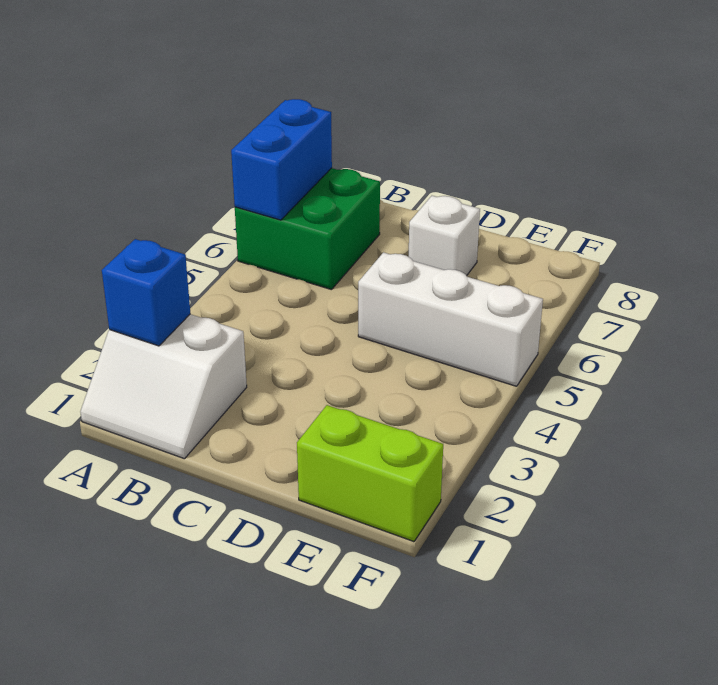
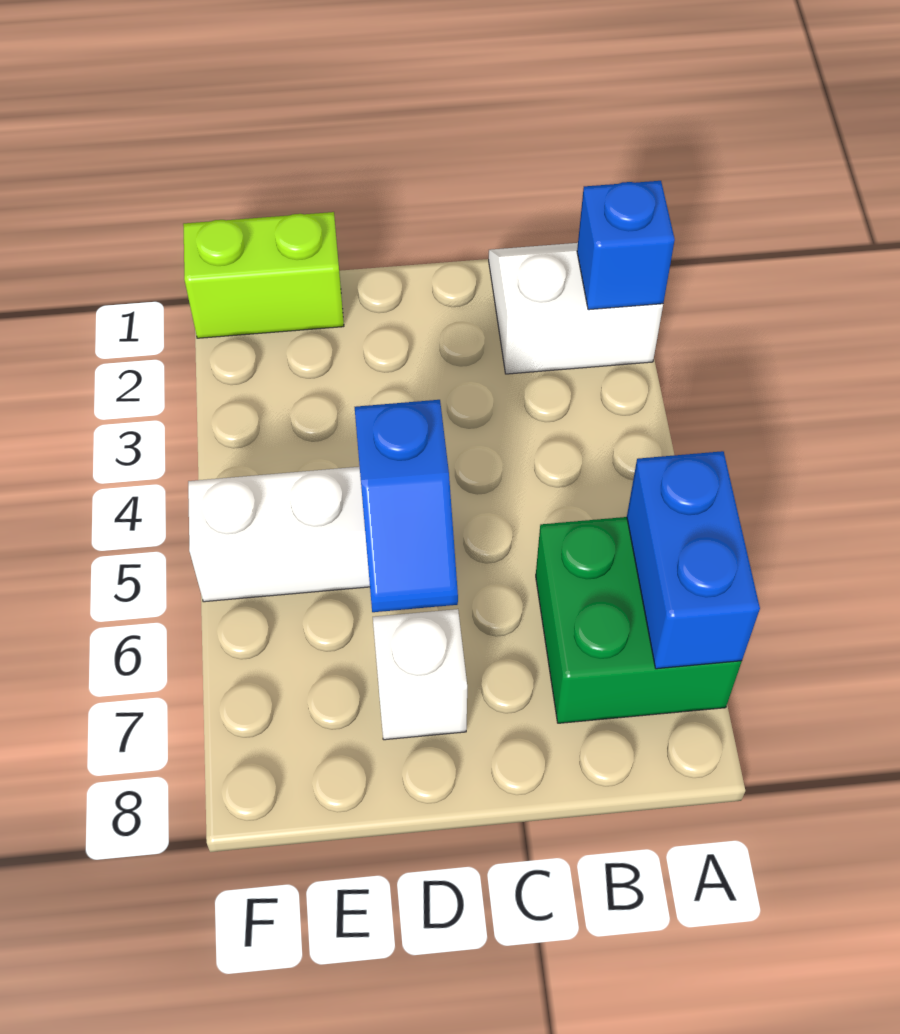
none -> blue 1x2 slope [355,400,458,612]

